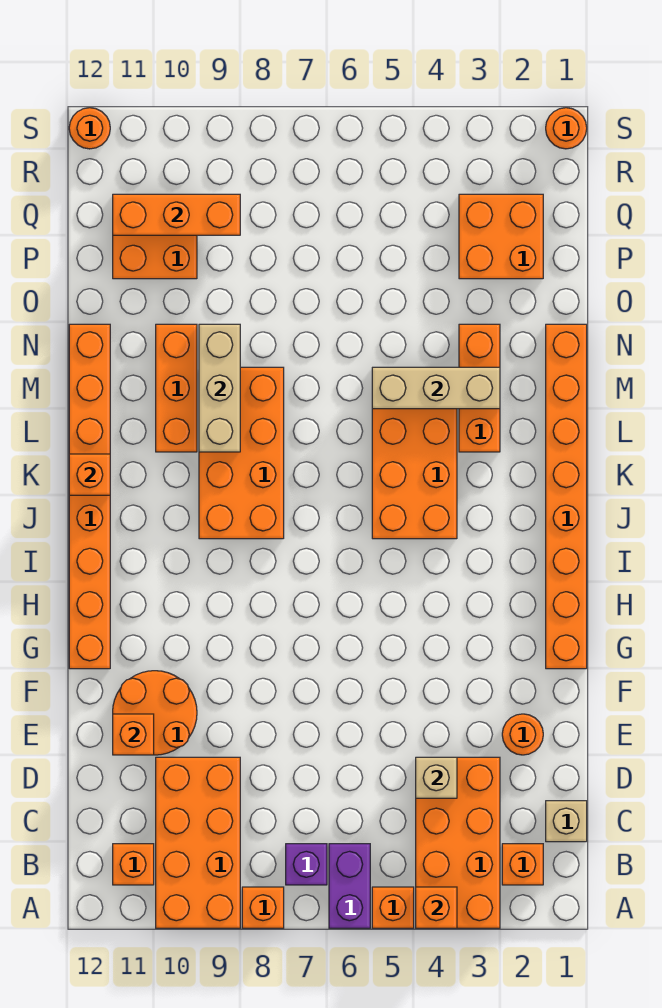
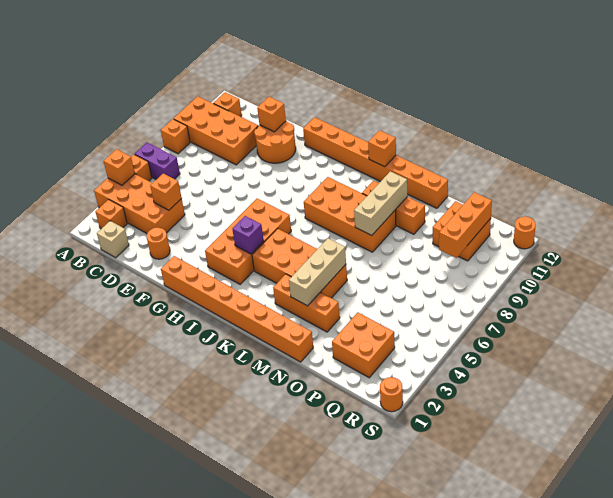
purple 1x1 brick [286,844,327,885] -> purple 1x1 brick moved to [232,216,264,254]
tan 1x1 brick [416,757,457,798] -> orange 1x1 brick [150,173,182,210]
none -> orange 2x4 brick [205,199,291,284]
tan 1x3 brick [199,324,240,452] -> tan 1x3 brick turned to [354,171,407,235]

